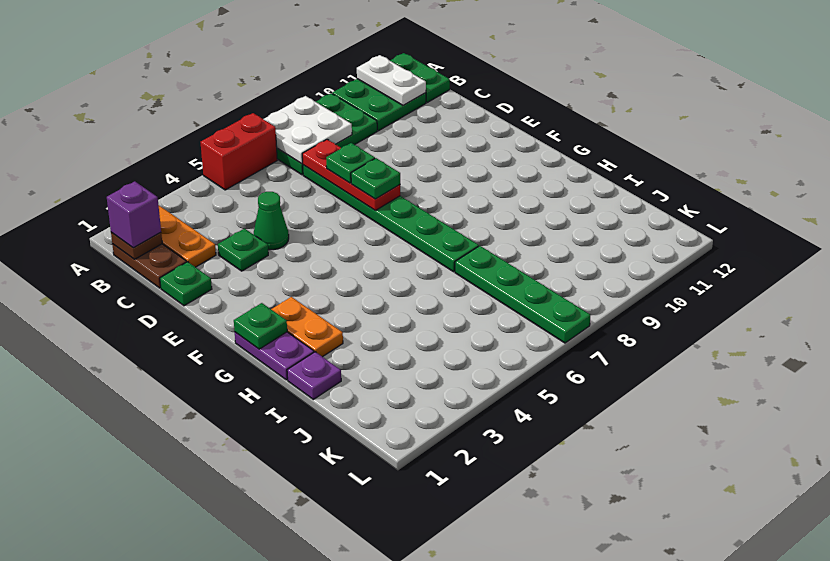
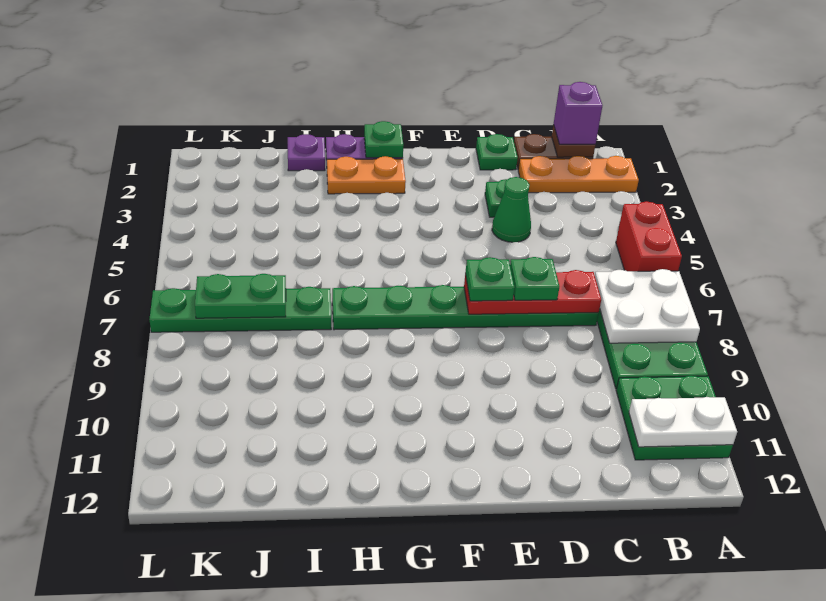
green 1x2 plate [390,53,450,103] -> green 1x2 plate moved to [195,274,286,318]

